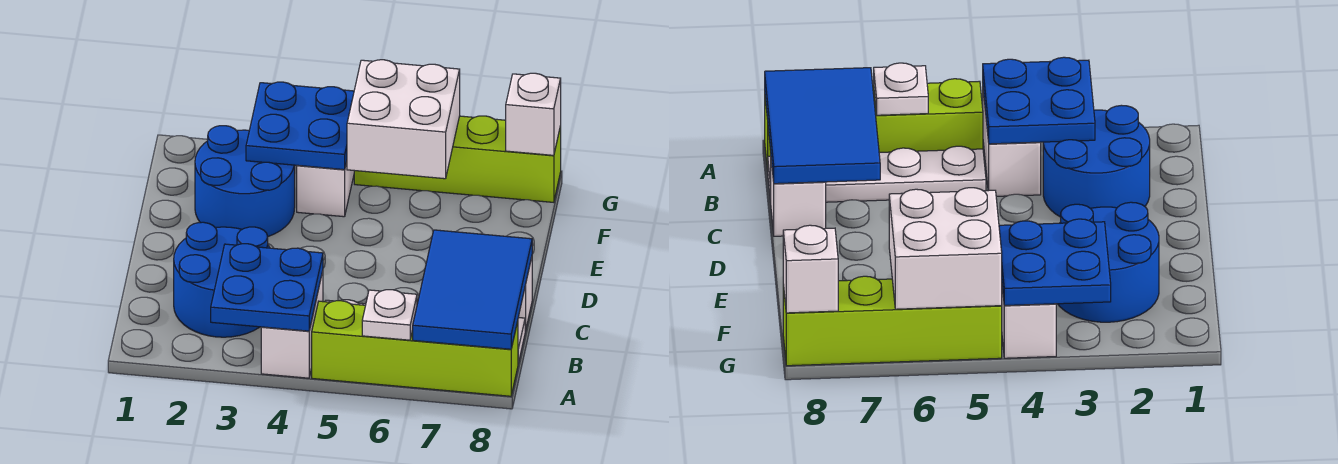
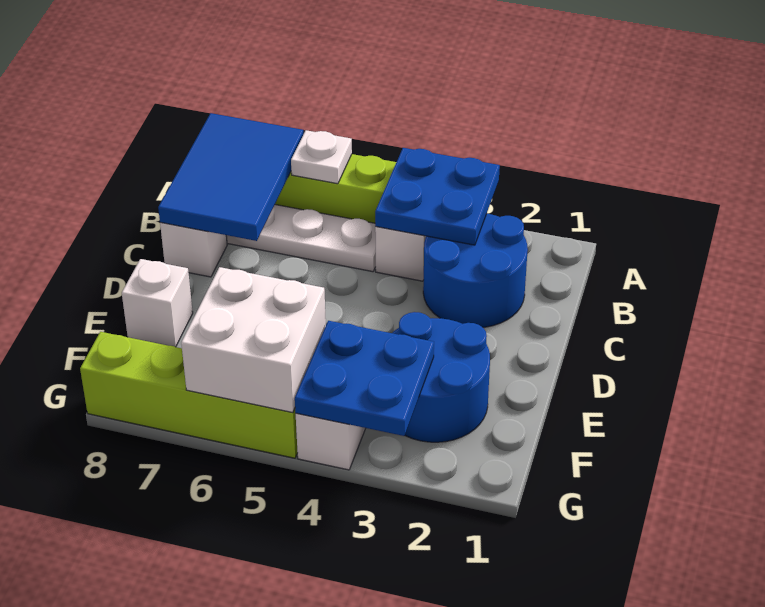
white 1x1 brick [506,73,561,155] -> white 1x1 brick moved to [122,259,193,347]

